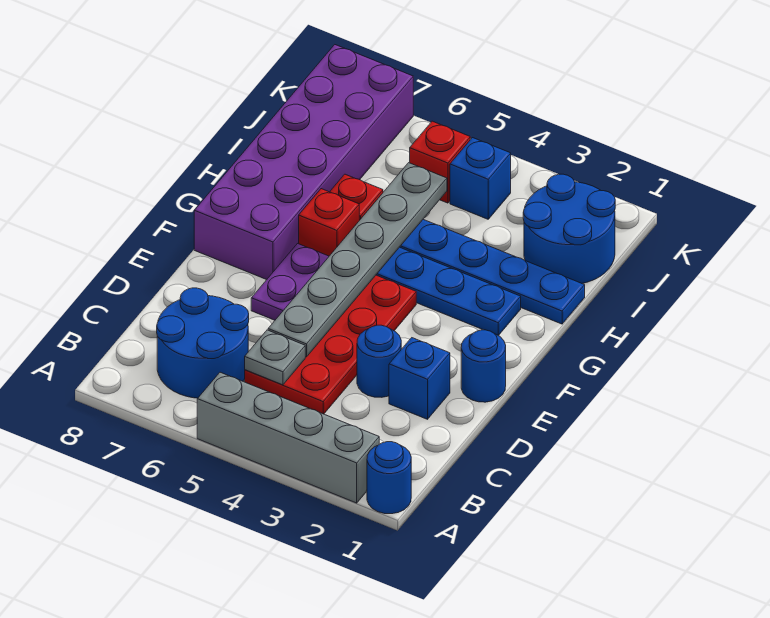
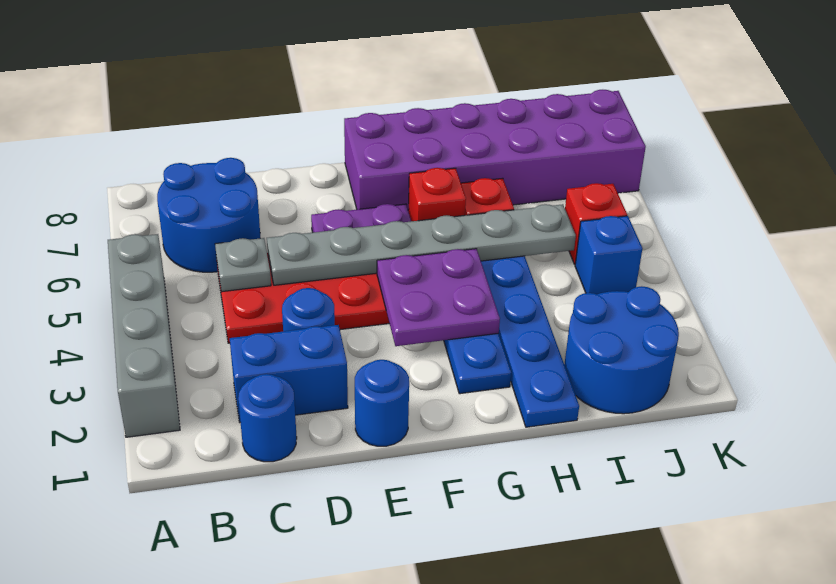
blue 1x1 round brick [367,442,411,514] -> blue 1x1 round brick moved to [238,374,297,462]
blue 1x1 brick [389,338,450,419] -> blue 1x2 brick [230,325,348,422]
none -> purple 2x2 plate [377,249,500,346]

